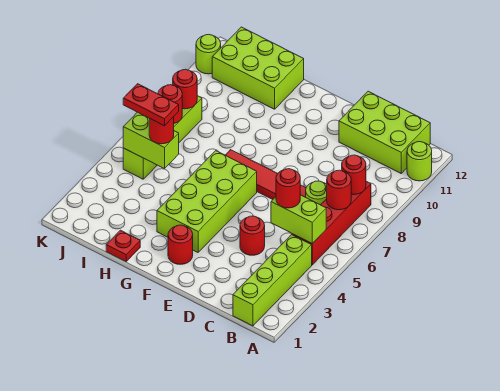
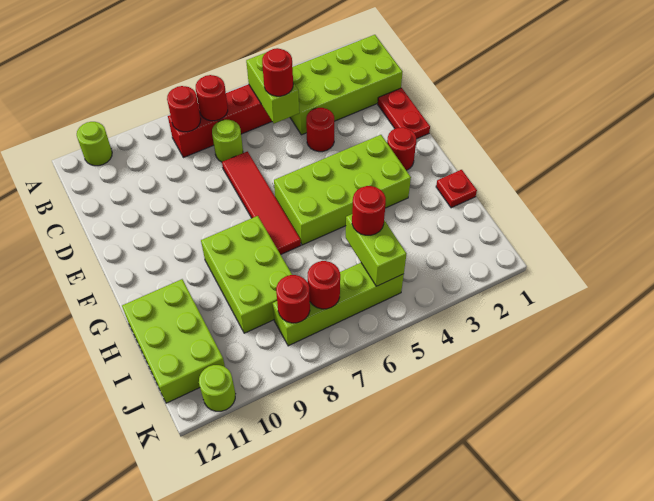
lime 1x4 brick [233,235,312,326] -> lime 2x4 brick [290,35,402,135]
lime 2x3 brick [339,91,430,173] -> lime 2x3 brick moved to [201,216,292,333]
red 1x2 plate [123,84,179,126] -> red 1x2 plate moved to [378,88,430,139]

